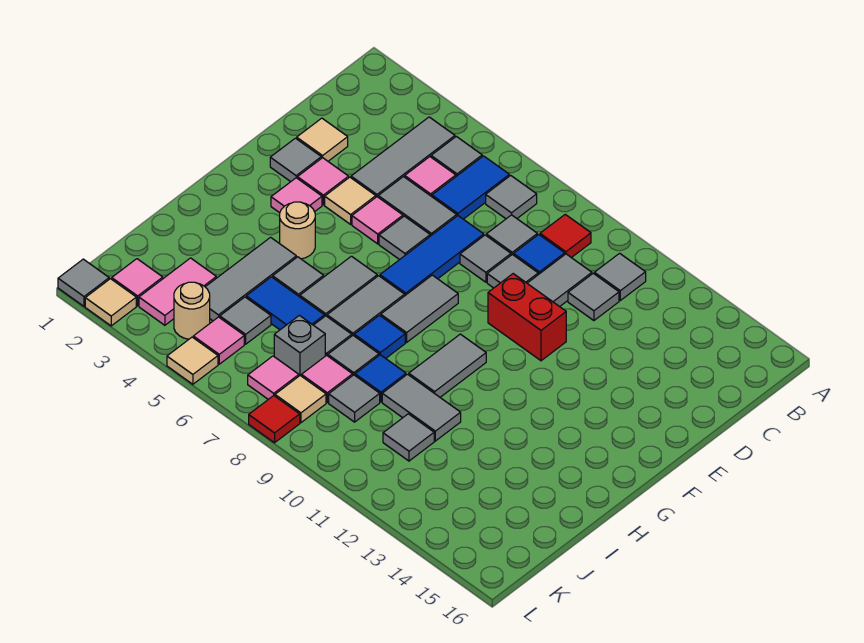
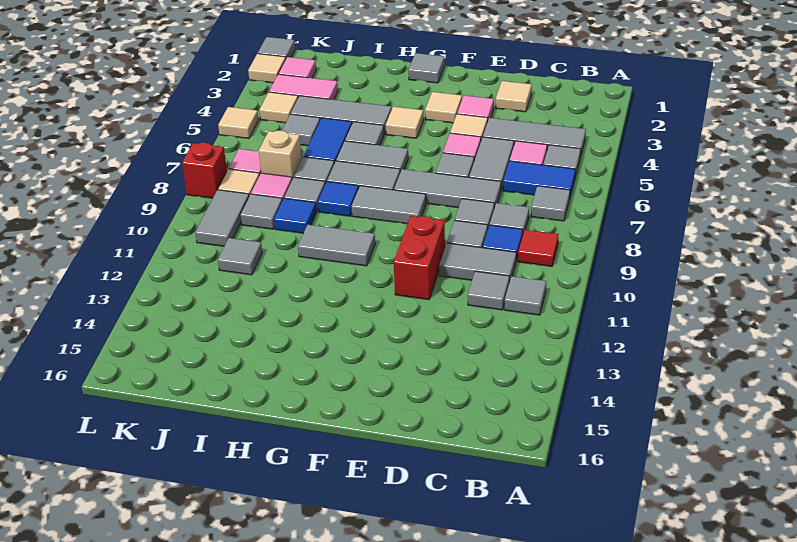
blue 1x3 tile [380,216,484,295] -> grey 1x3 tile [394,169,501,208]
grey 1x1 tile [270,138,321,182] -> grey 1x1 tile moved to [409,53,445,83]
pink 1x1 tile [271,178,322,213] -> tan 1x1 tile [425,92,462,123]
tan 1x1 round brick [280,202,315,259] -> tan 1x1 tile [386,107,423,138]
grey 1x2 tile [382,374,461,441] -> grey 1x2 tile moved to [195,190,249,246]
grey 1x1 brick [274,315,325,376] -> tan 1x1 brick [259,131,302,179]
tan 1x1 round brick [174,282,210,339] -> tan 1x1 tile [259,92,298,123]
pink 1x1 tile [193,317,244,364] -> none
red 1x1 tile [249,396,300,443] -> red 1x1 brick [182,143,227,198]

